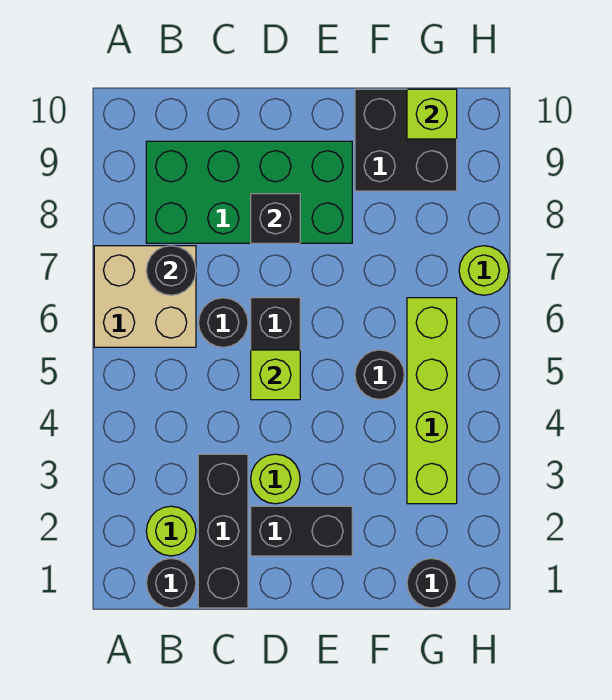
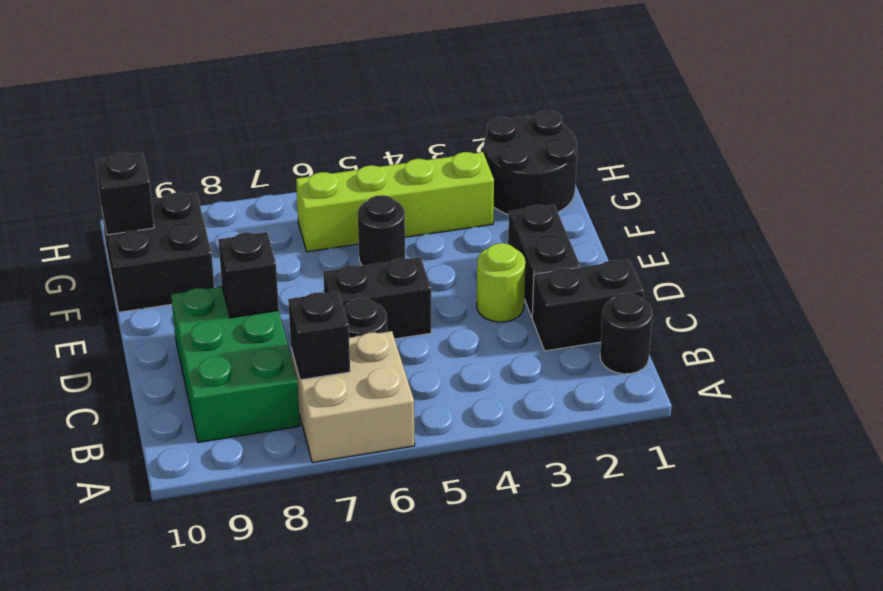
lime 1x1 round brick [146,506,196,556] -> none
black 1x1 round brick [146,246,196,295] -> black 1x1 brick [288,292,350,380]
green 2x4 brick [146,141,352,243] -> green 2x3 brick [171,287,300,443]
black 1x3 brick [198,454,248,608] -> black 1x2 brick [532,260,644,351]
lime 1x1 brick [251,350,300,400] -> none
black 1x1 round brick [407,558,457,608] -> black 2x2 round brick [484,111,577,215]
lime 1x1 brick [407,89,457,139] -> black 1x1 brick [96,153,154,235]
lime 1x1 round brick [459,246,509,295] -> none

